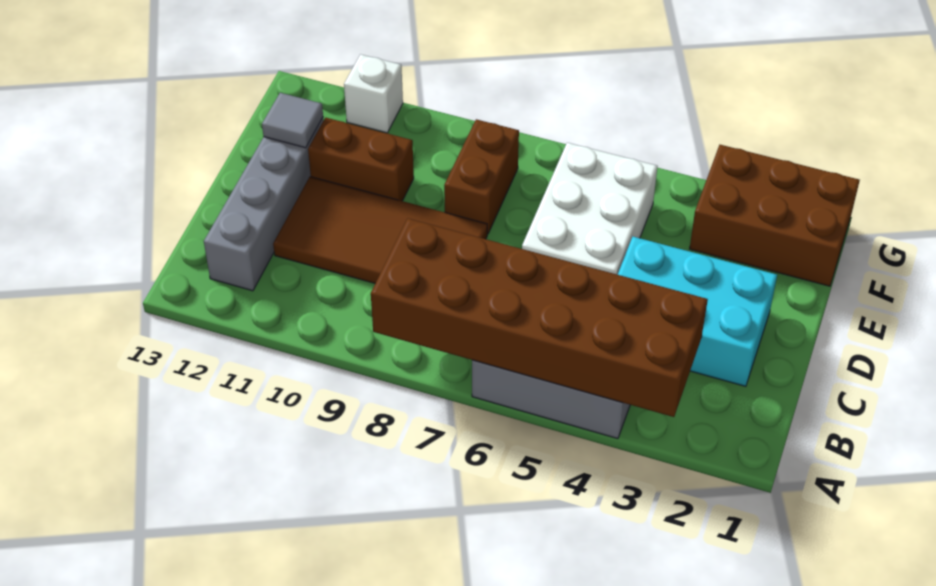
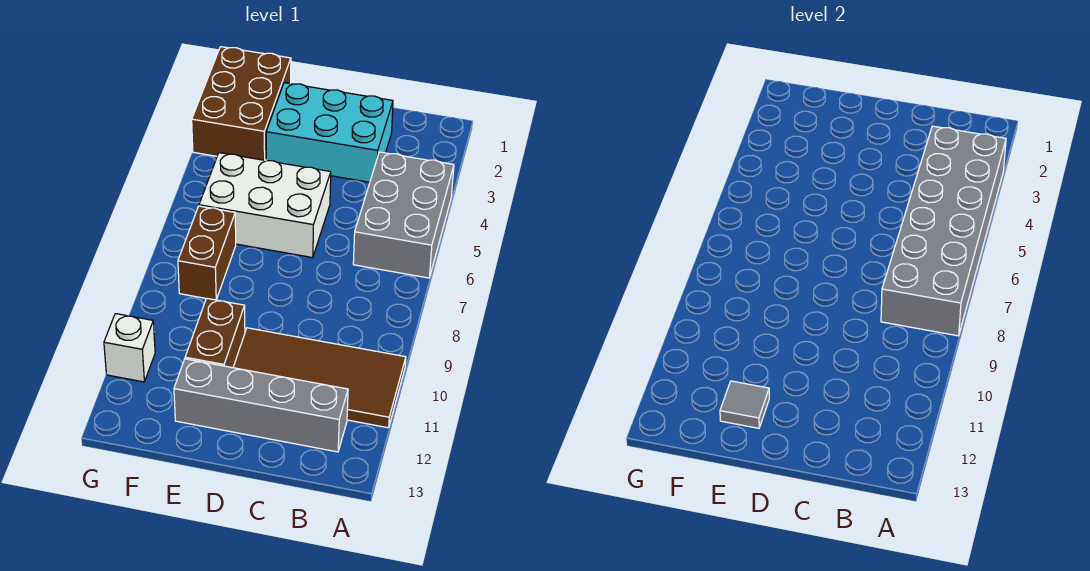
brown 2x6 brick [371,218,708,417] -> grey 2x6 brick [881,126,1006,336]
cyan 2x3 brick [618,237,777,386] -> cyan 2x3 brick turned to [266,83,393,182]
brown 2x4 tile [273,177,487,283] -> brown 2x4 tile turned to [233,328,406,428]
brown 1x2 brick [444,119,519,234] -> brown 1x2 brick turned to [178,206,236,300]

